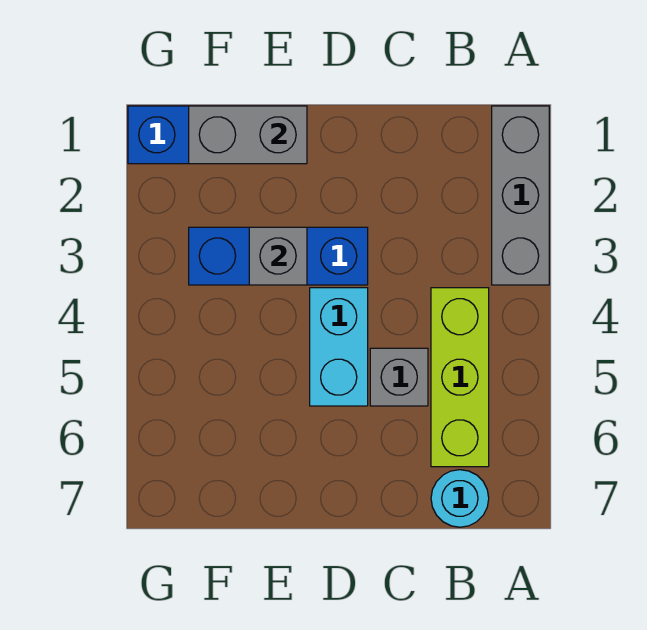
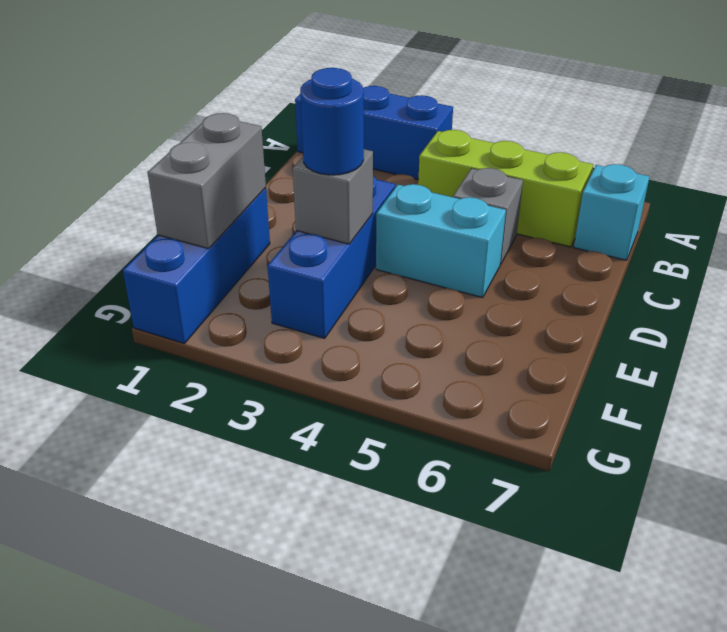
grey 1x3 brick [492,106,549,285] -> blue 1x3 brick [295,86,453,180]
cyan 1x1 round brick [431,470,489,527] -> cyan 1x1 brick [574,164,650,260]
none -> blue 1x1 round brick [300,68,364,175]

